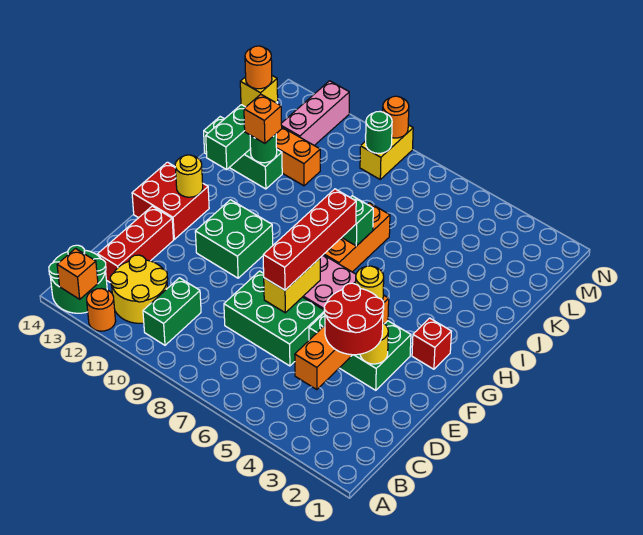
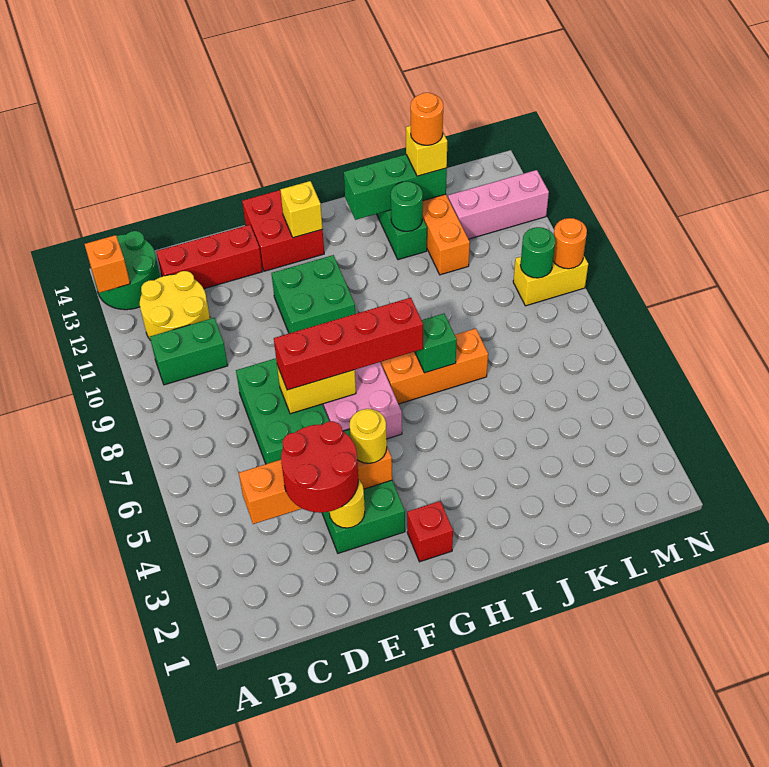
orange 1x1 round brick [87,288,116,331] -> none
yellow 1x1 round brick [175,155,203,197] -> yellow 1x1 brick [280,181,322,238]
orange 1x1 brick [244,94,282,143] -> none

